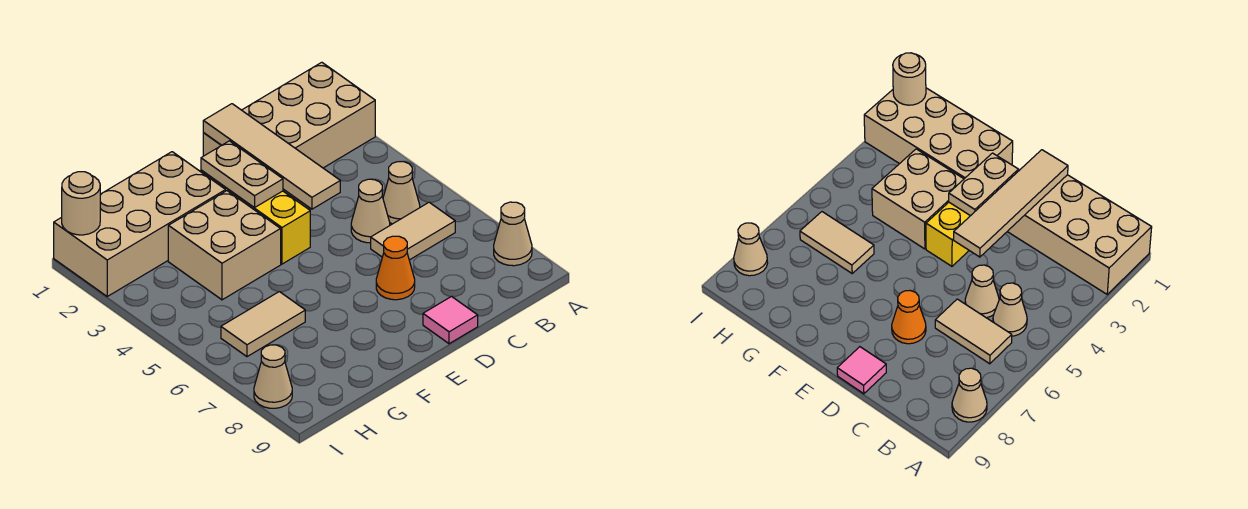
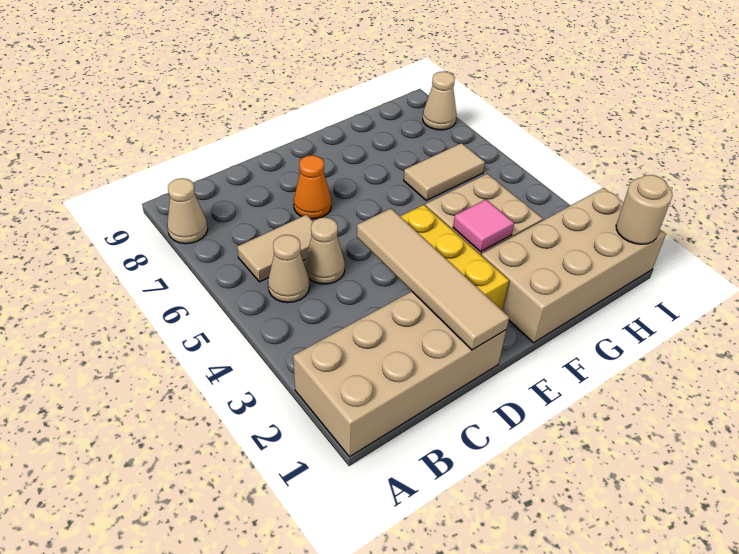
pink 1x1 tile [423,296,478,344] -> pink 1x1 tile moved to [453,200,514,252]
tan 1x2 plate [201,141,283,208] -> none

